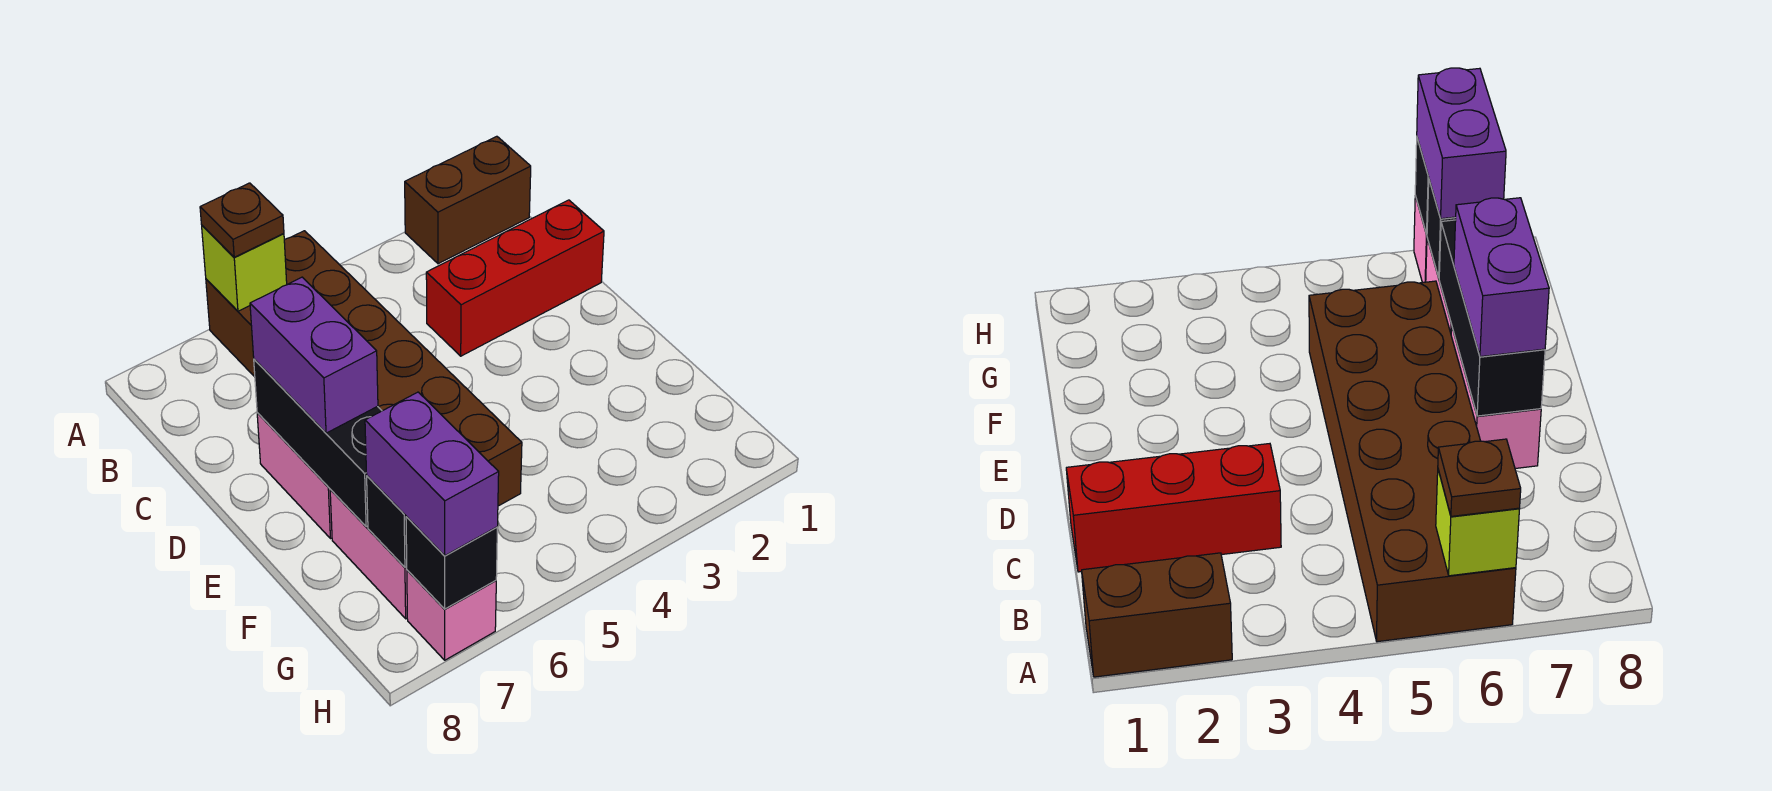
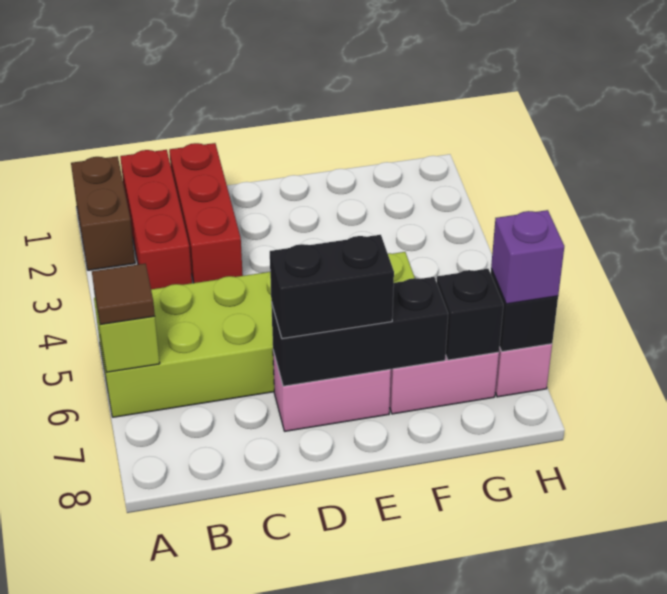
brown 2x6 brick [206,231,522,506] -> lime 2x6 brick [94,252,415,417]
brown 1x1 plate [200,183,284,257] -> brown 1x1 tile [92,264,155,325]
none -> red 1x3 brick [120,150,192,289]
purple 1x2 brick [250,277,378,433] -> black 1x2 brick [270,235,394,339]
purple 1x2 brick [365,392,499,556] -> purple 1x1 brick [491,210,564,304]

